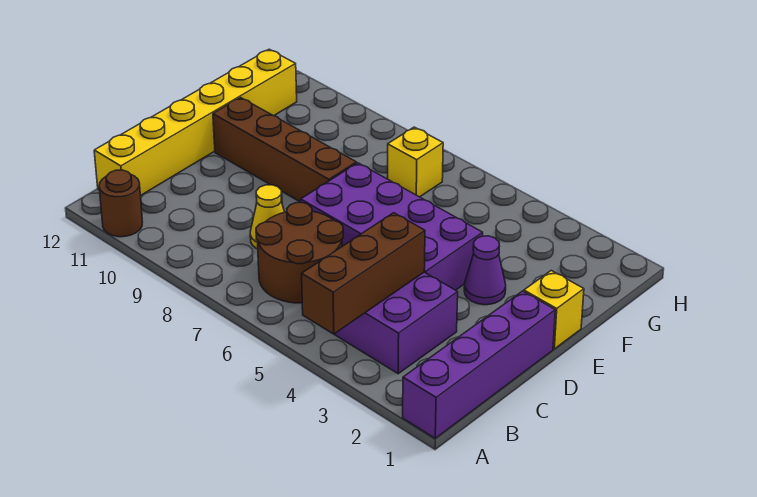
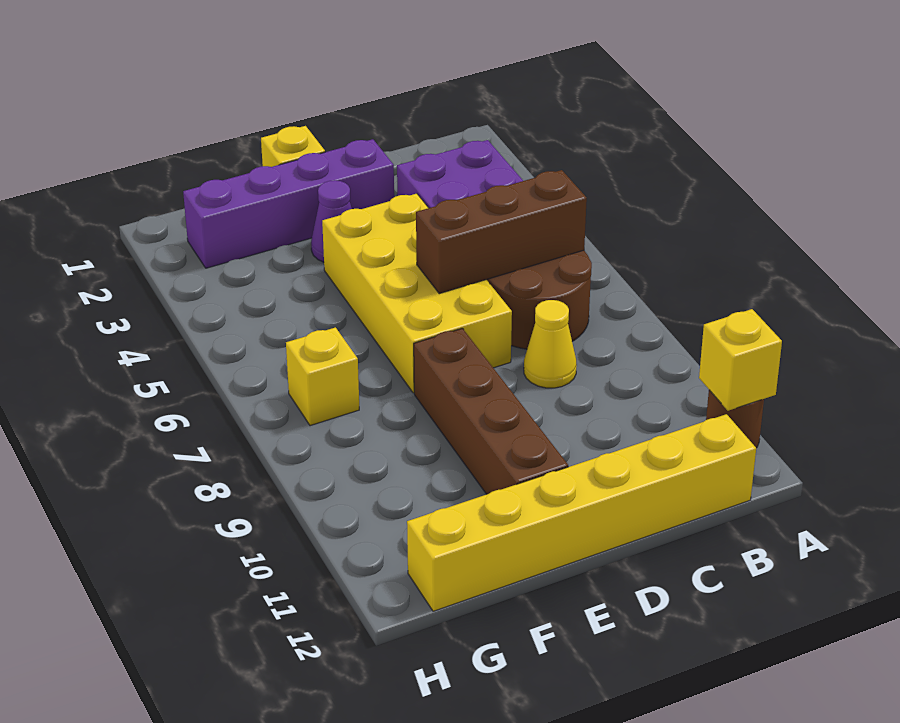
purple 1x4 brick [403,291,555,438] -> purple 1x4 brick moved to [183,139,394,268]
brown 1x3 brick [302,213,425,334] -> brown 1x3 brick moved to [416,170,587,294]
none -> yellow 1x1 brick [699,309,782,411]
purple 2x4 brick [301,163,483,290] -> yellow 2x4 brick [322,194,512,393]

